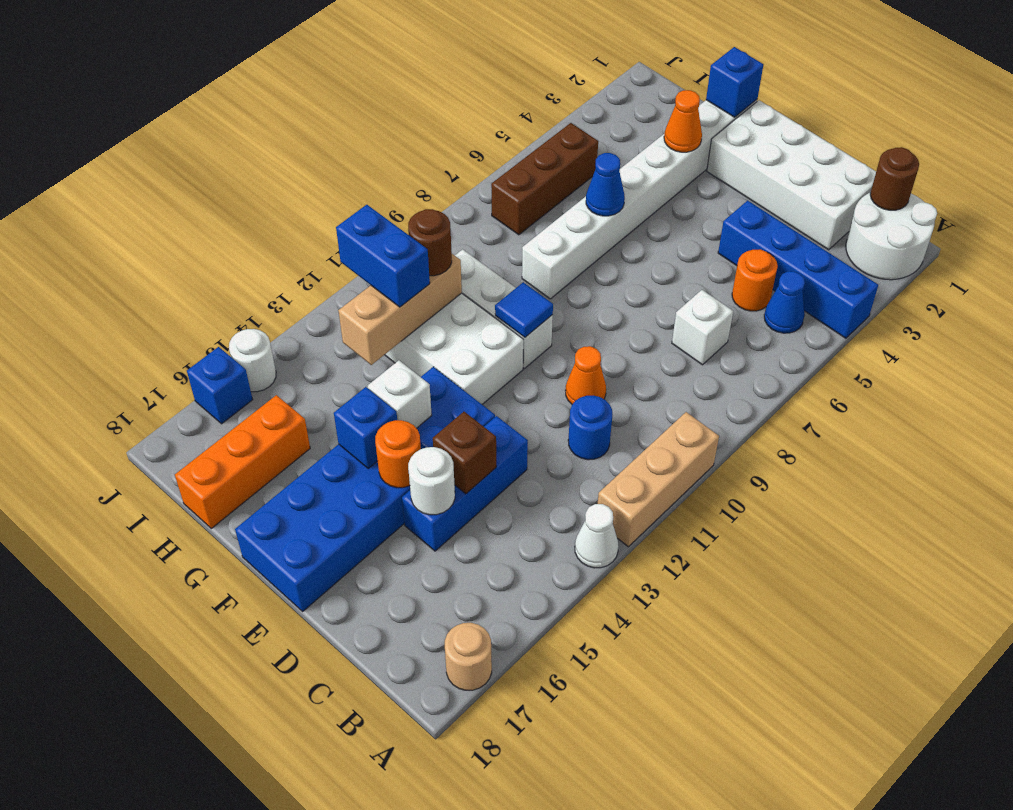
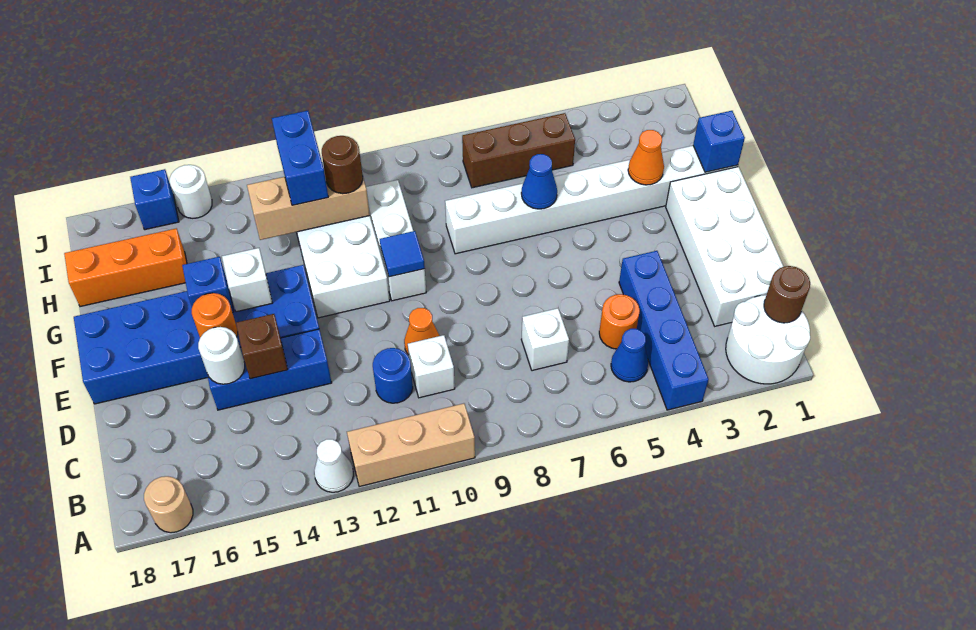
none -> white 1x1 brick [408,335,455,398]

